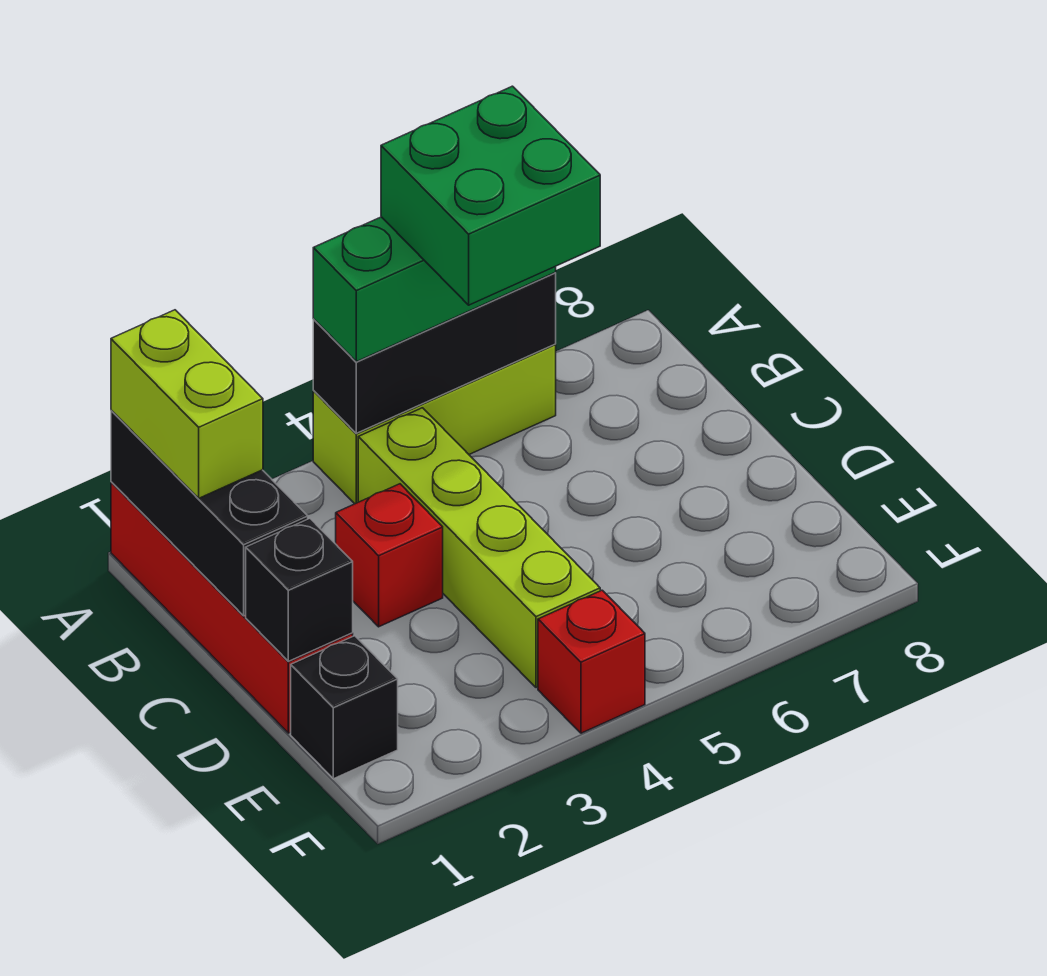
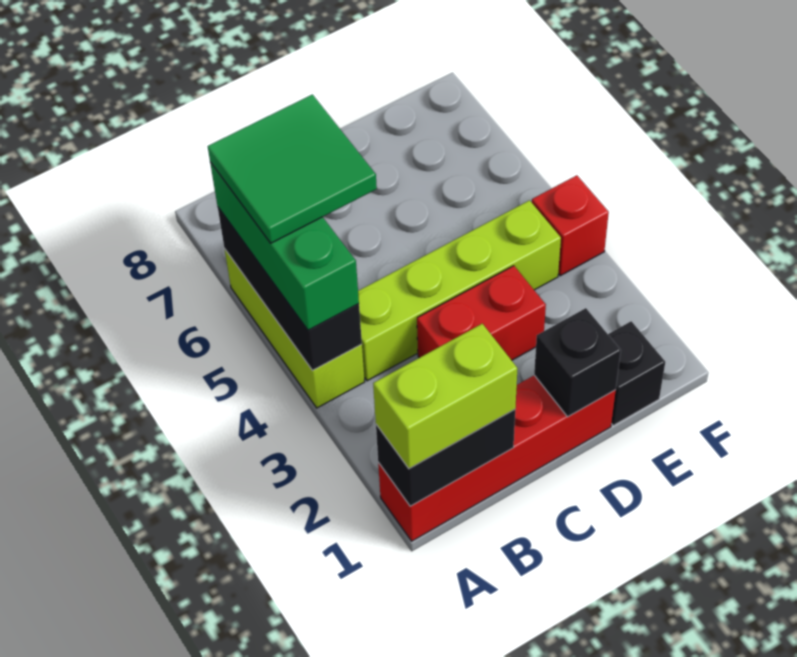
black 1x3 brick [111,410,308,616] -> black 1x2 brick [376,409,515,506]
green 2x2 brick [381,86,600,305] -> green 2x2 tile [208,95,377,243]
red 1x1 brick [336,484,443,627] -> red 1x2 brick [417,266,546,360]

